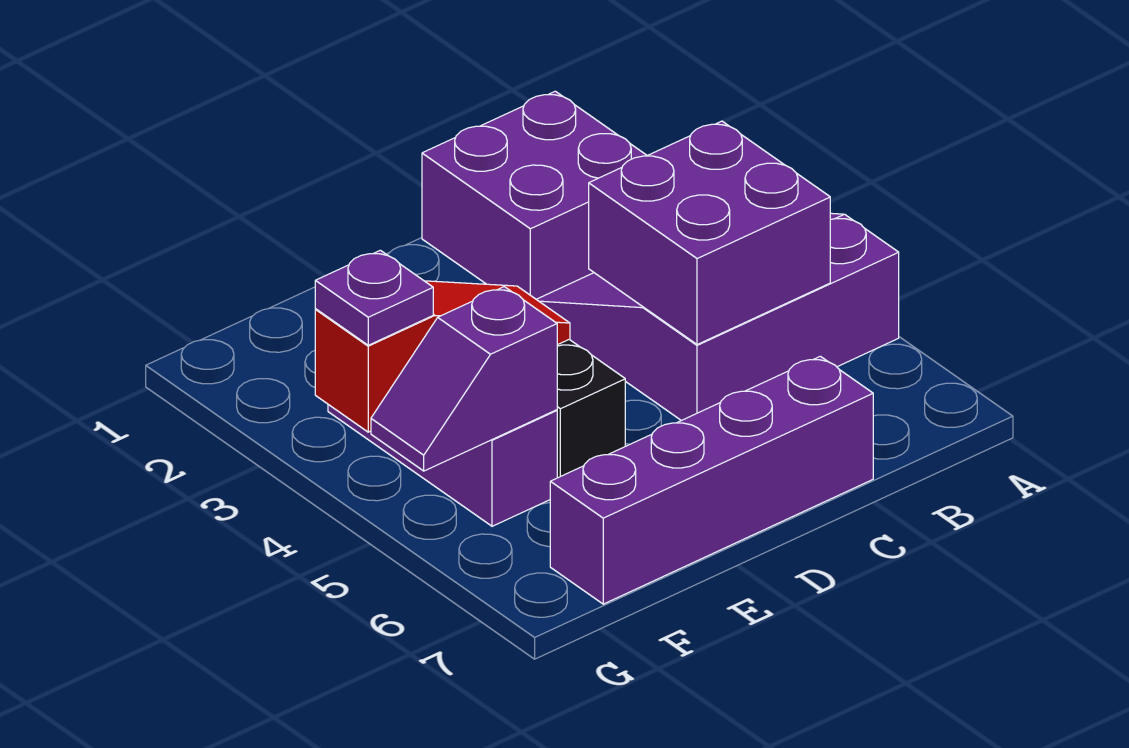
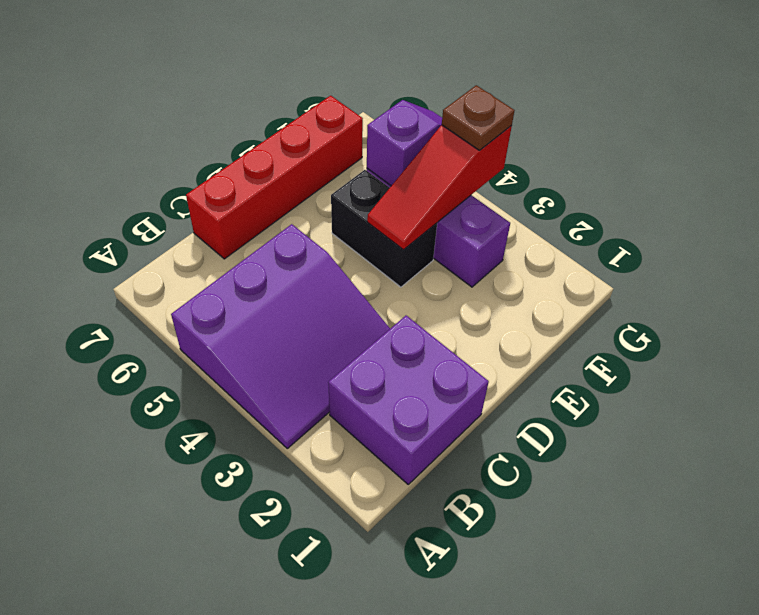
purple 2x2 brick [589,121,830,345] -> none
purple 1x4 brick [550,356,873,604] -> red 1x4 brick [186,96,363,259]
purple 1x1 plate [315,250,433,345] -> brown 1x1 plate [442,85,515,150]

